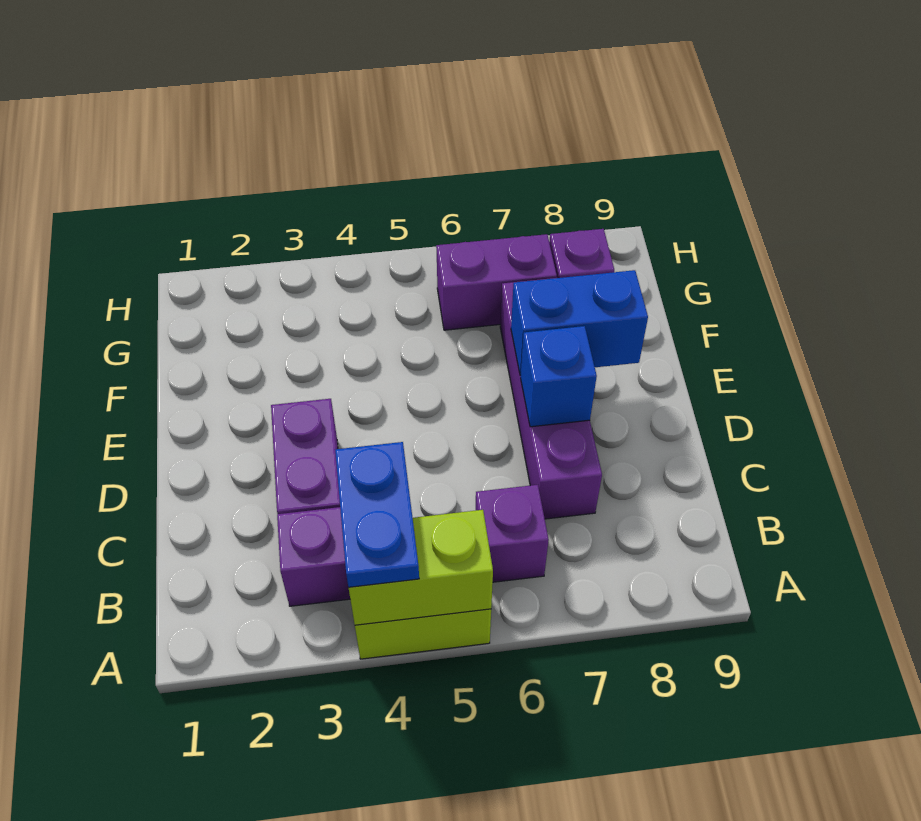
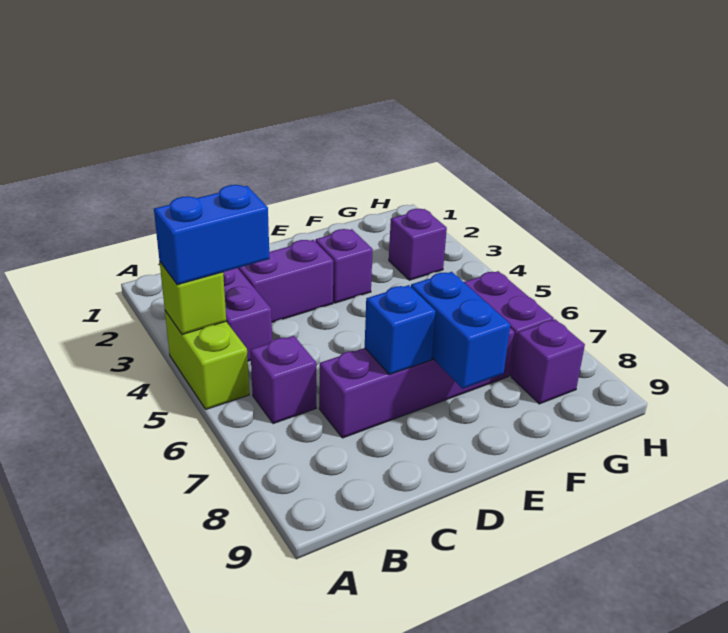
lime 1x2 brick [349,510,493,625] -> lime 1x1 brick [160,262,226,335]
blue 1x2 plate [335,442,419,587] -> blue 1x2 brick [154,185,270,285]
none -> purple 1x1 brick [315,229,373,303]
none -> purple 1x1 brick [389,209,447,280]

